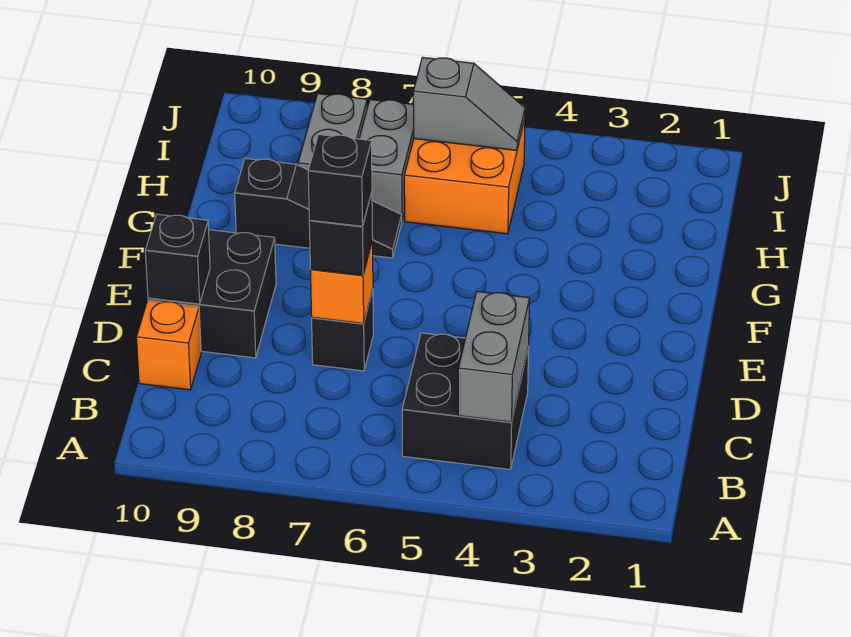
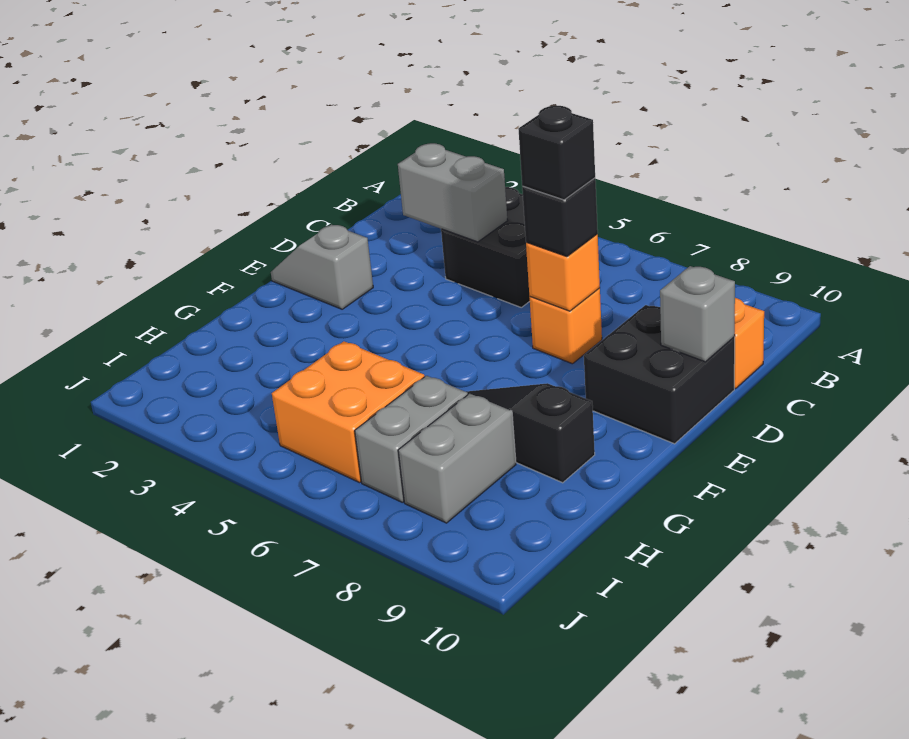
grey 1x2 brick [458,291,530,422] -> grey 1x2 brick turned to [398,143,508,242]
black 1x1 brick [312,289,373,371] -> orange 1x1 brick [529,288,602,364]
black 1x1 brick [145,214,210,304] -> grey 1x1 brick [660,266,735,362]
grey 1x2 slope [413,57,525,150] -> grey 1x2 slope moved to [271,225,373,309]

